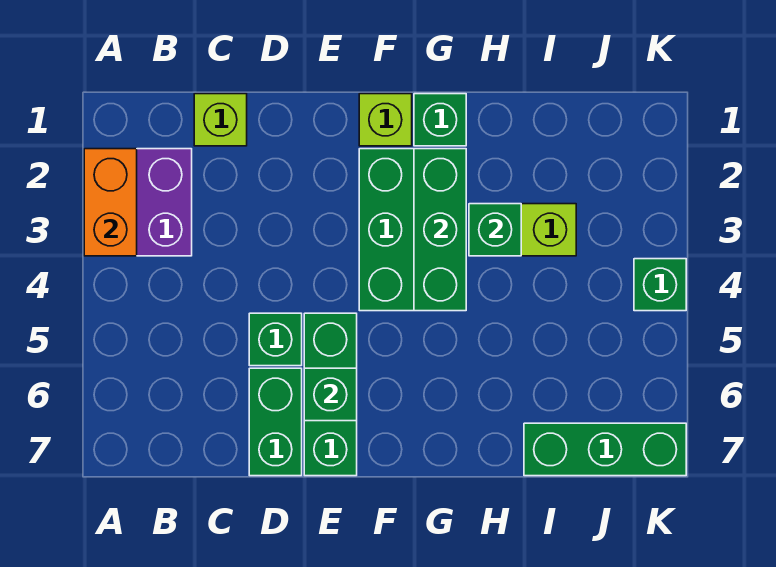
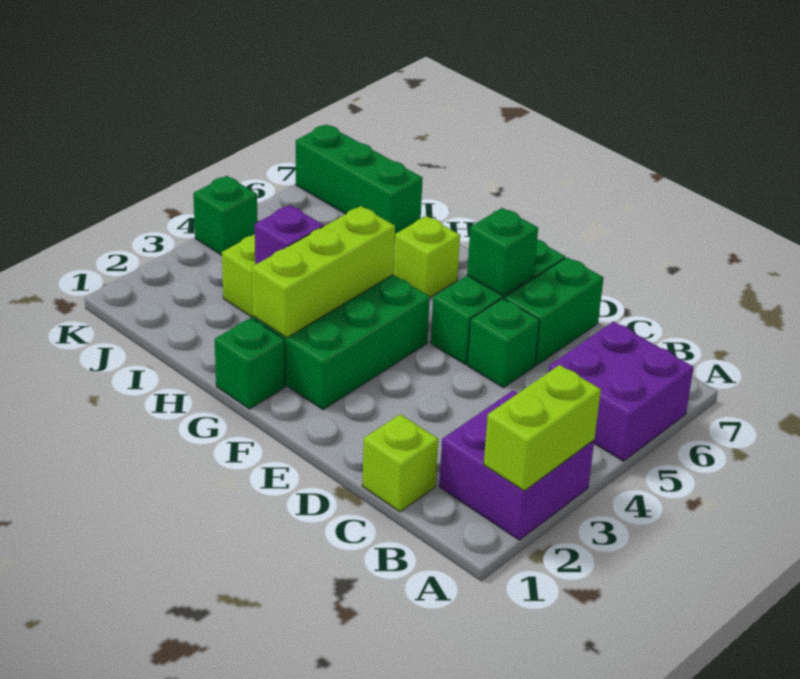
orange 1x2 brick [84,149,137,256] -> lime 1x2 brick [484,365,601,491]
none -> purple 2x2 brick [549,322,694,461]
lime 1x1 brick [359,94,412,146] -> lime 1x1 brick moved to [394,216,460,297]
green 1x3 brick [414,149,466,311] -> lime 1x3 brick [252,206,395,338]
green 1x1 brick [469,204,521,256] -> purple 1x1 brick [255,205,323,265]

